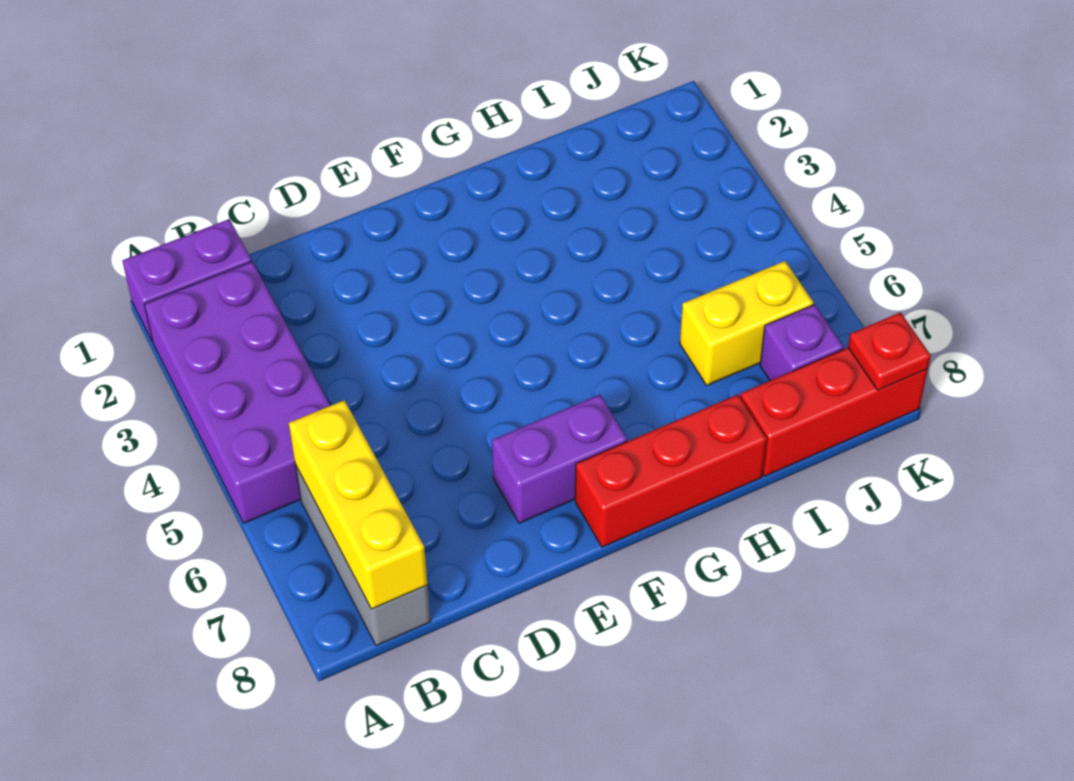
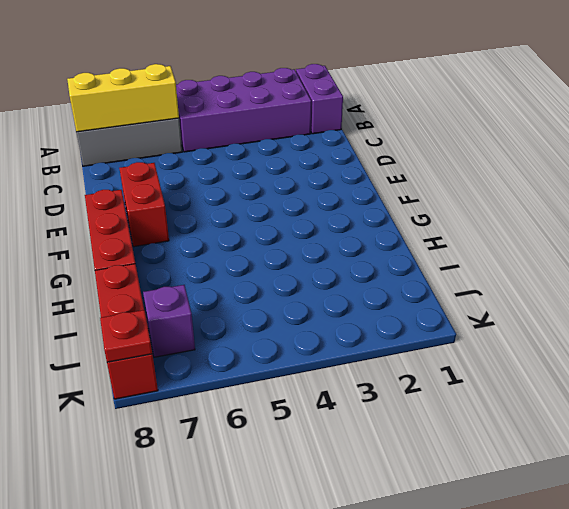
purple 1x2 brick [492,395,627,523] -> red 1x2 brick [119,162,169,247]
yellow 1x2 brick [680,261,813,385] -> none

